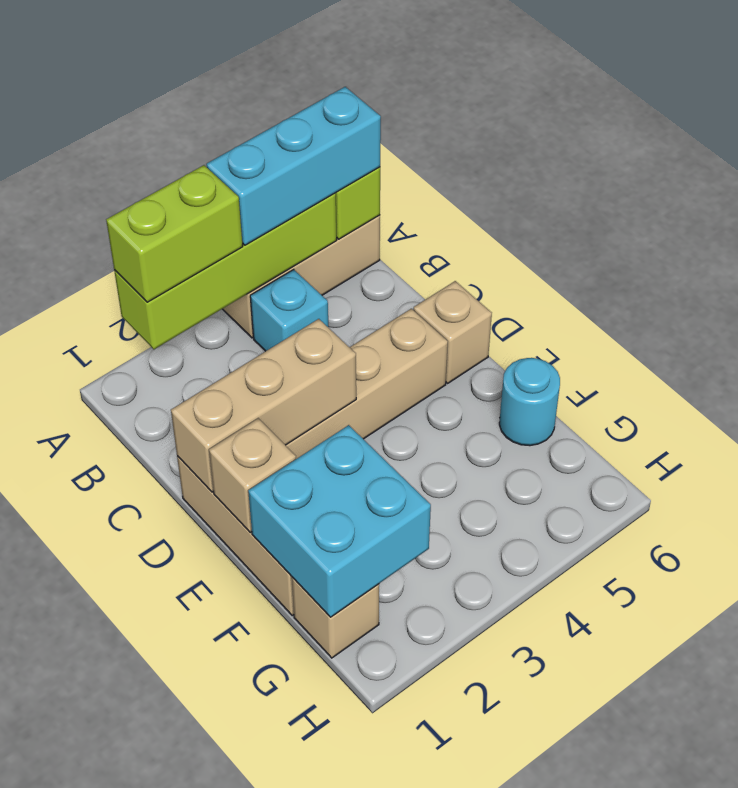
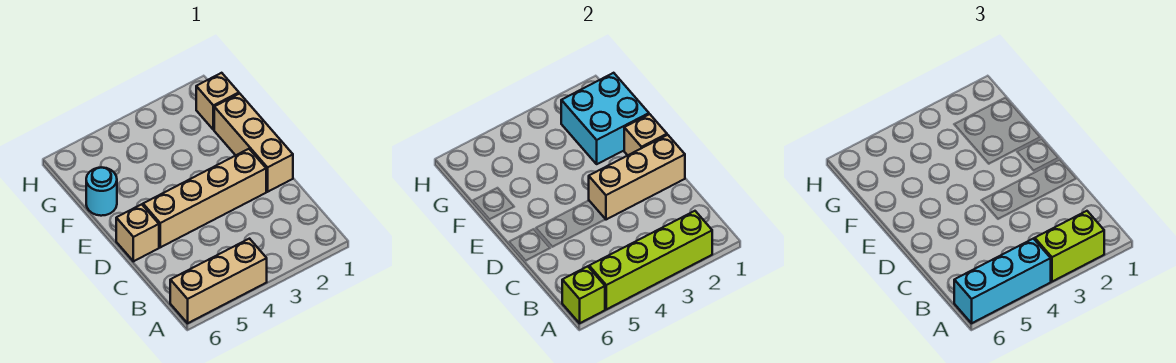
cyan 1x1 brick [250,269,328,351] -> none

